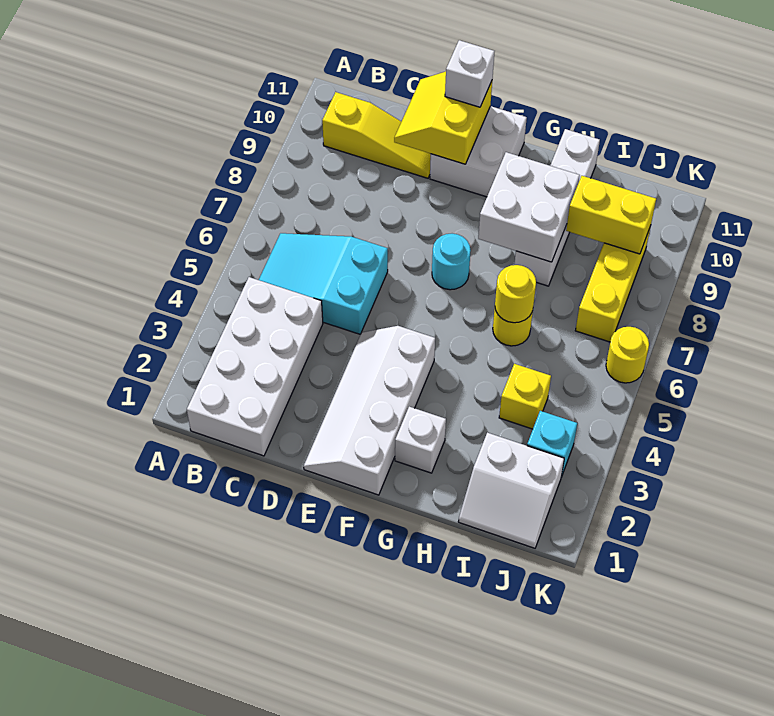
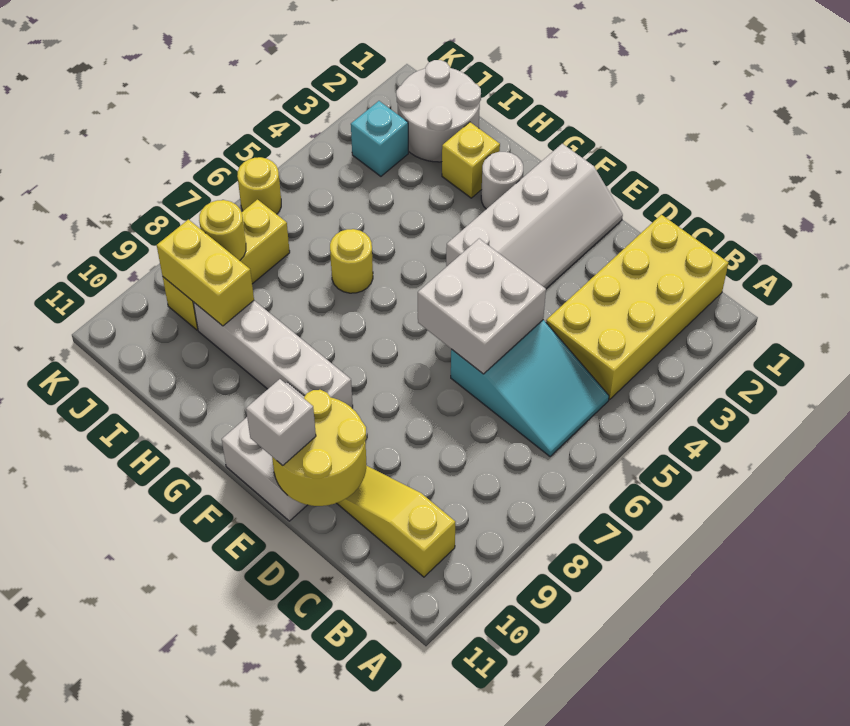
white 2x4 brick [187,277,323,456] -> yellow 2x4 brick [546,215,728,400]
yellow 2x2 slope [394,72,492,164] -> yellow 2x2 round brick [272,390,367,506]
cyan 1x1 round brick [432,234,471,290] -> none
white 1x1 brick [395,407,446,473] -> white 1x1 round brick [481,152,523,209]
white 2x2 brick [478,152,580,262] -> white 2x2 brick moved to [418,239,546,374]
yellow 1x1 round brick [495,265,536,323] -> yellow 1x1 round brick moved to [199,200,246,260]
white 1x4 brick [514,129,600,286] -> white 1x4 brick turned to [193,301,353,408]
white 2x2 slope [458,433,564,548] -> white 2x2 round brick [396,60,481,162]
yellow 1x1 brick [499,364,551,429] -> yellow 1x1 brick moved to [442,122,500,198]

